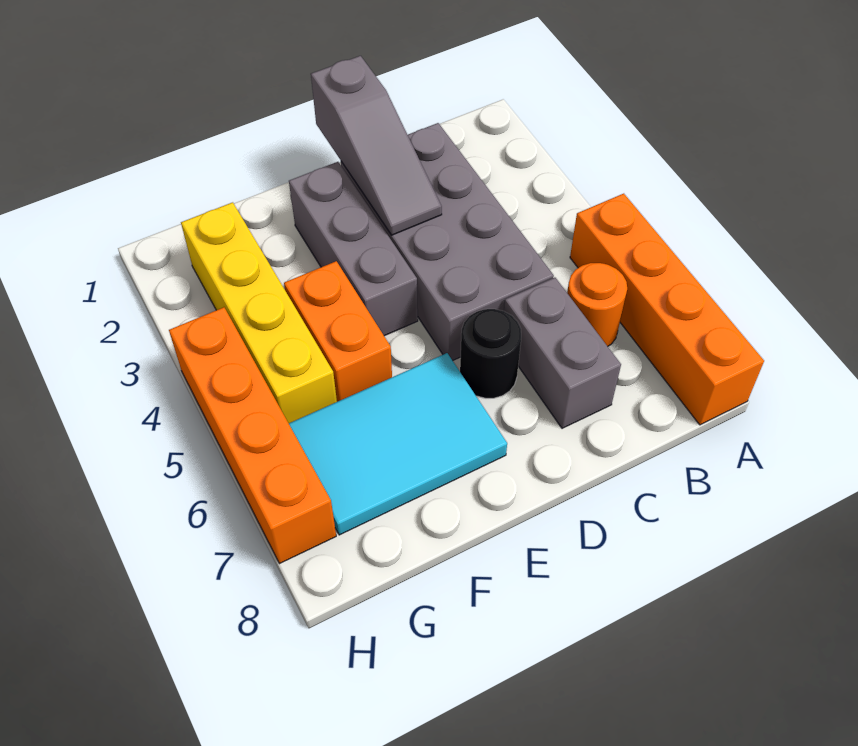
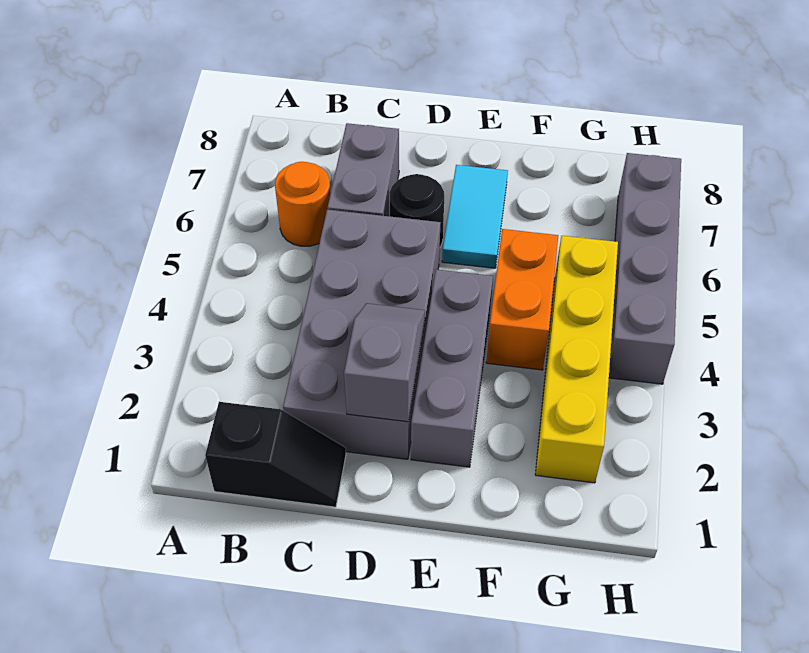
orange 1x4 brick [570,194,764,425] -> none
none -> black 1x2 slope [205,402,346,507]
grey 1x3 slope [311,56,442,235] -> grey 1x2 slope [344,303,425,422]
cyan 2x3 tile [289,353,507,535] -> cyan 1x2 tile [442,165,508,268]
orange 1x4 brick [169,307,336,564] -> grey 1x4 brick [609,153,681,384]

